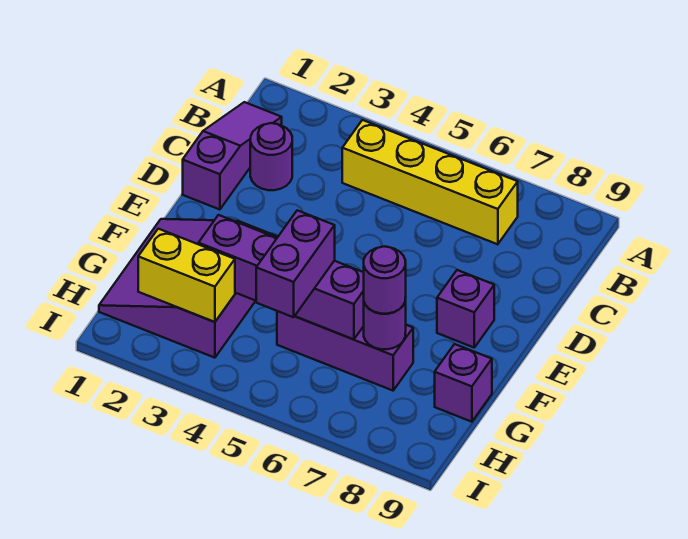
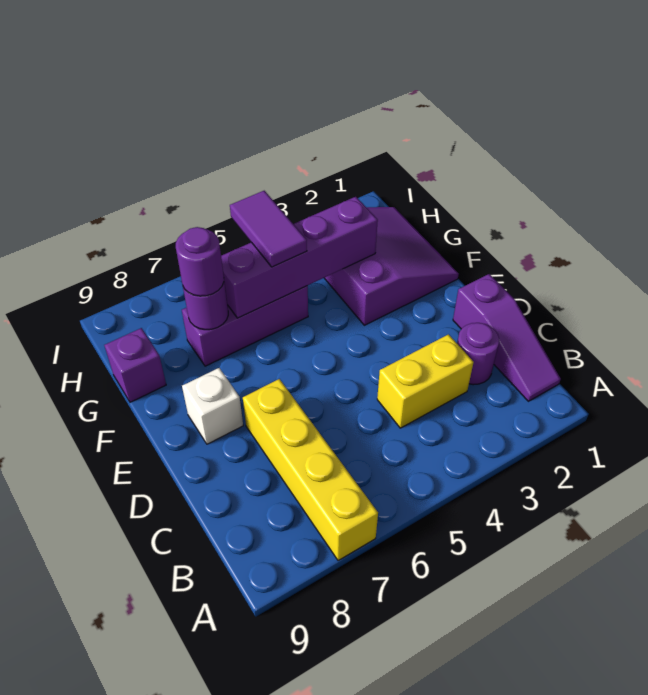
yellow 1x4 brick [342,120,518,244] -> yellow 1x4 brick turned to [243,379,378,561]
purple 1x1 brick [437,270,494,347] -> white 1x1 brick [182,368,243,444]
purple 1x2 brick [256,210,335,317] -> purple 1x2 tile [230,191,307,267]
yellow 1x2 brick [138,229,235,322] -> yellow 1x2 brick moved to [377,334,474,428]

